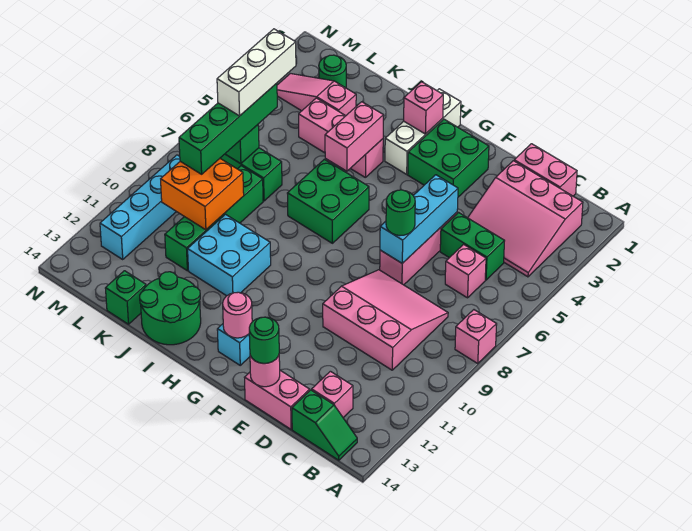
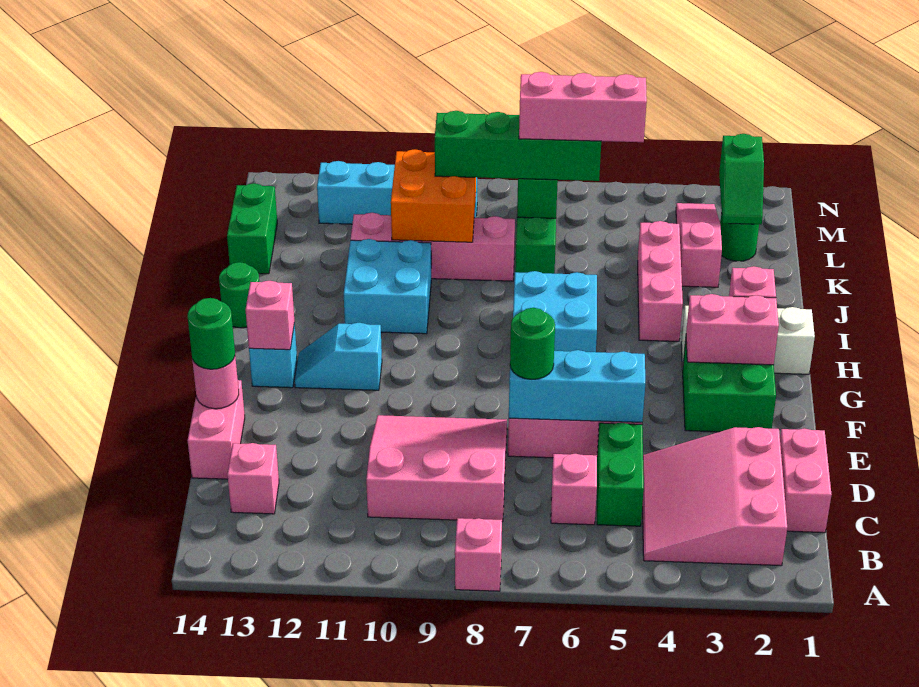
green 1x2 slope [292,390,357,460] -> green 1x2 slope moved to [719,134,764,224]
pink 3x3 slope [323,270,448,370] -> pink 3x3 slope turned to [366,415,507,522]
none -> cyan 1x2 slope [295,323,382,390]
pink 1x1 round brick [223,292,252,338] -> pink 1x1 brick [246,281,295,350]
green 2x2 brick [287,159,369,243] -> cyan 2x2 brick [513,271,597,352]
pink 1x2 brick [325,102,383,171] -> pink 1x2 brick moved to [686,294,779,365]
green 2x2 round brick [140,272,201,345] -> green 1x1 round brick [219,262,259,328]
green 1x4 brick [165,166,263,271] -> pink 1x4 brick [351,213,515,281]
green 1x1 brick [105,271,146,324] -> green 1x2 brick [227,183,277,274]
white 1x3 brick [217,29,296,116] -> pink 1x3 brick [519,72,647,142]

